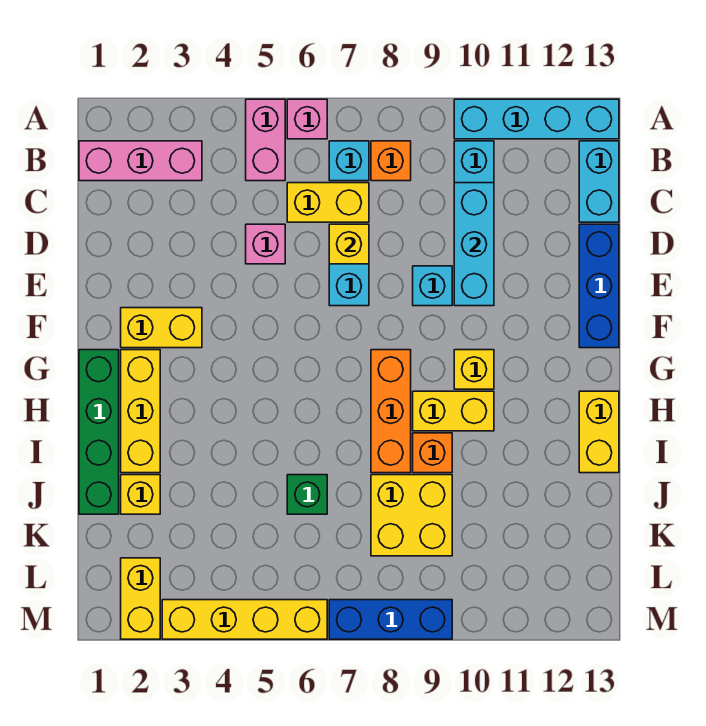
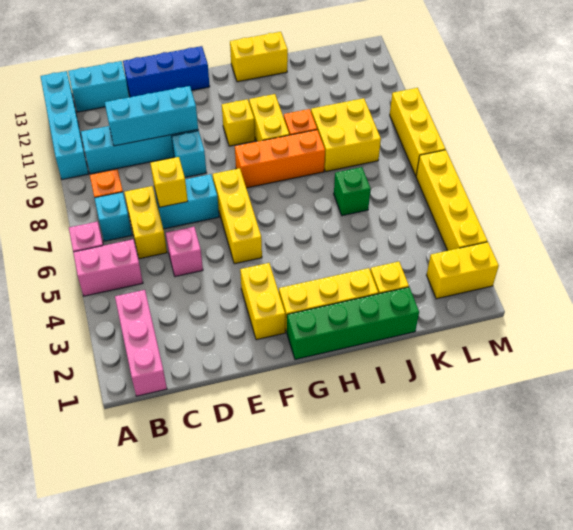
none -> yellow 1x3 brick [213,168,262,264]
blue 1x3 brick [329,600,452,639] -> yellow 1x3 brick [390,88,445,176]

